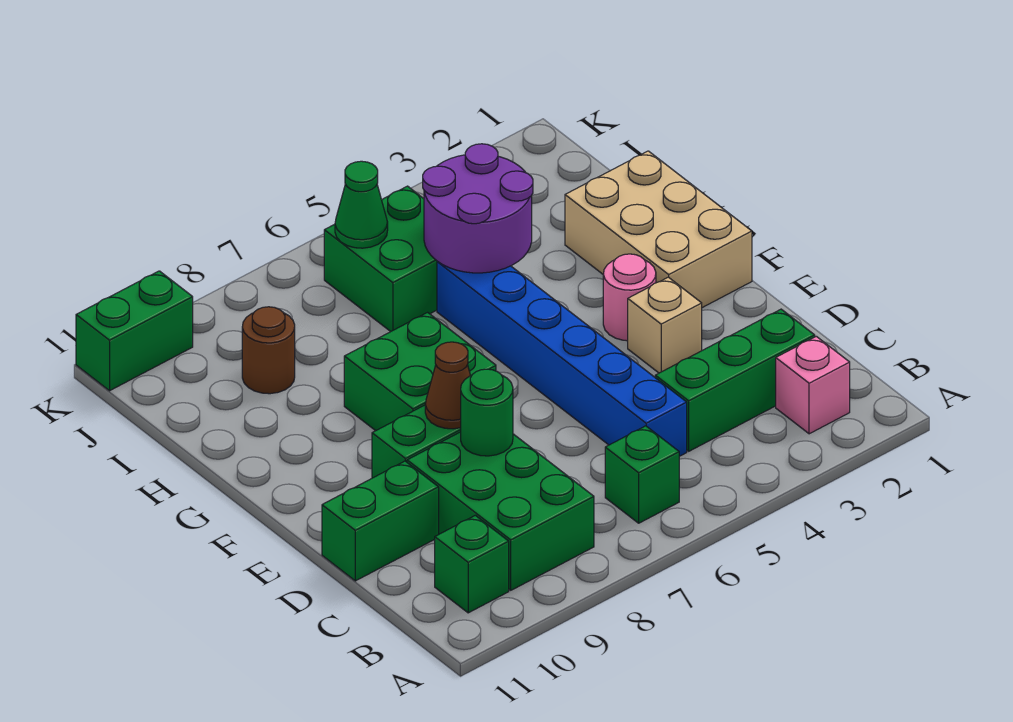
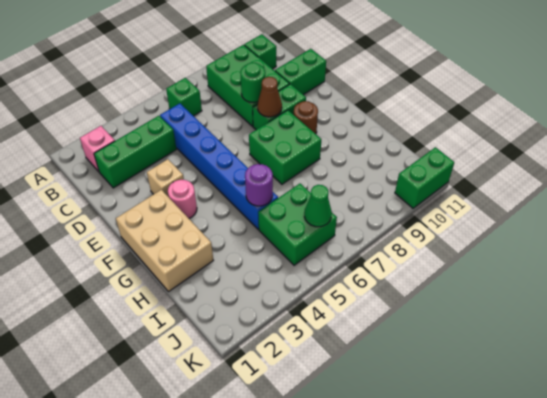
purple 2x2 round brick [423,144,533,273] -> purple 1x1 round brick [245,164,273,206]
brown 1x1 round brick [242,307,295,394] -> brown 1x1 round brick moved to [294,101,318,134]

